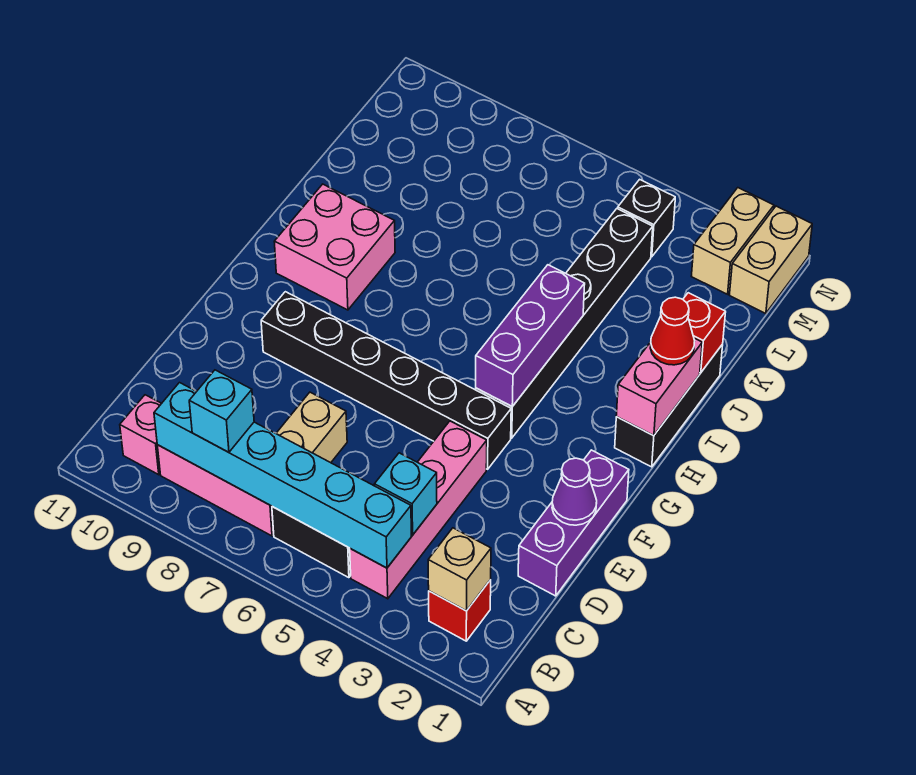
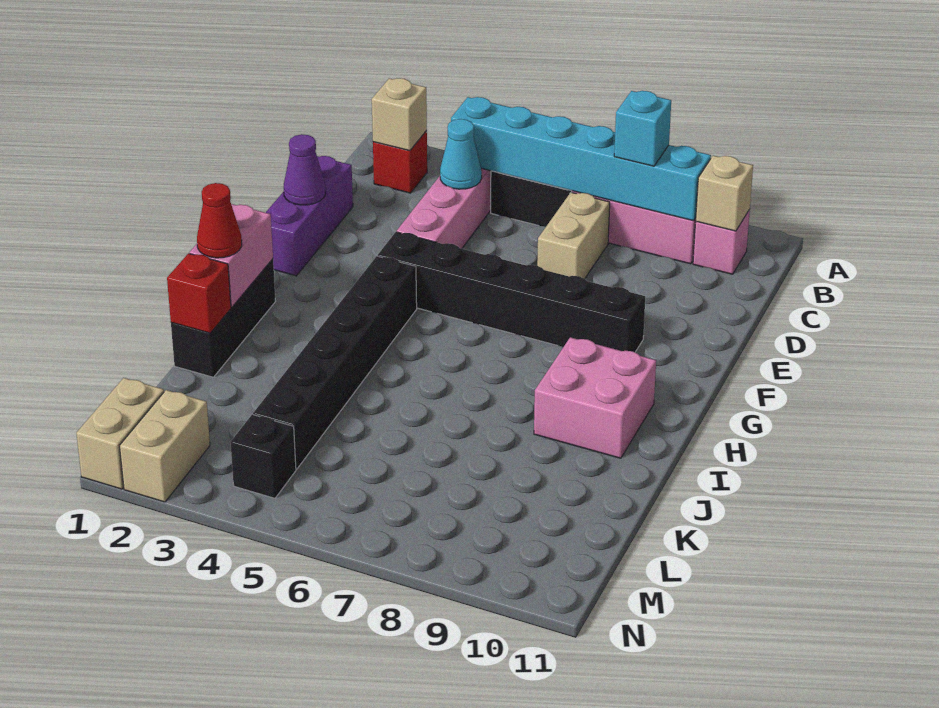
none -> tan 1x1 brick [696,156,753,231]
cyan 1x1 brick [375,453,437,535] -> cyan 1x1 cone [440,119,482,189]
purple 1x3 brick [476,265,585,407] -> none

